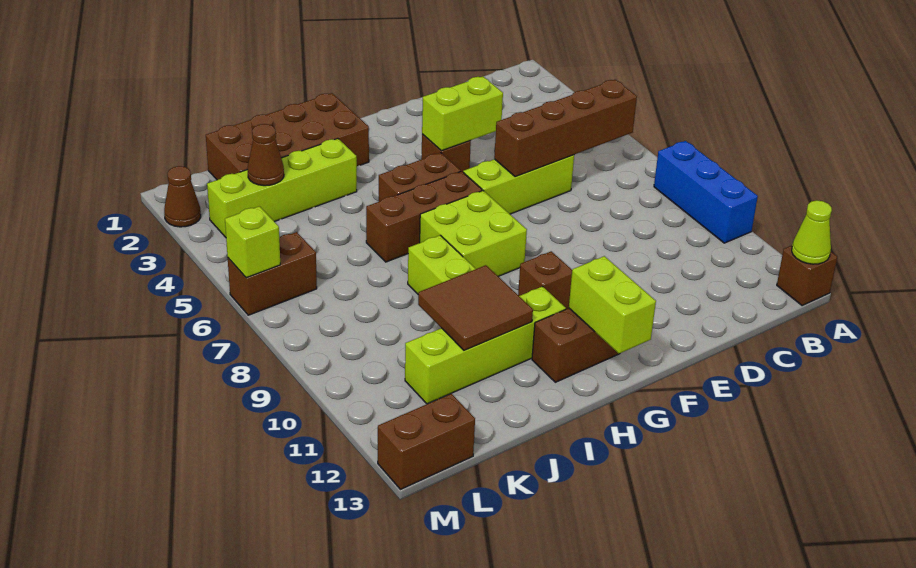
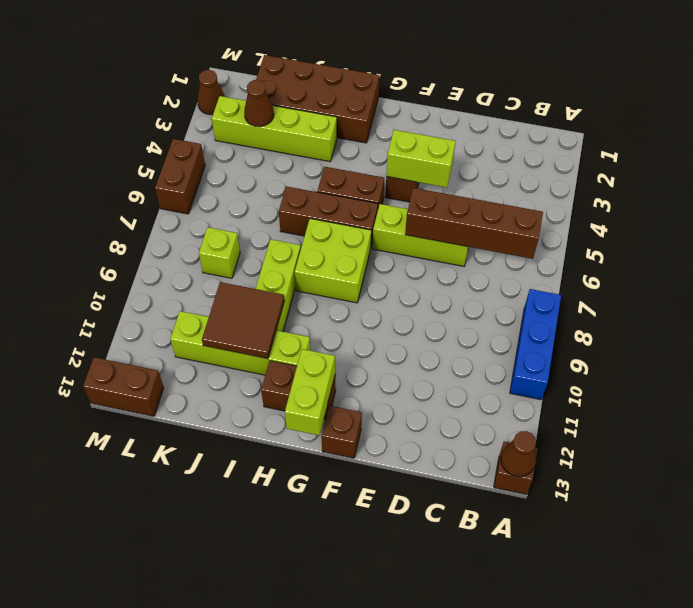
lime 1x1 cone [792,200,832,264] -> brown 1x1 cone [501,431,536,477]
brown 1x1 brick [518,251,572,309] -> brown 1x1 brick moved to [321,406,362,458]
brown 1x2 brick [228,232,317,315] -> brown 1x2 brick turned to [155,139,205,214]
lime 1x1 brick [225,206,280,278] -> lime 1x1 brick moved to [199,227,240,278]

